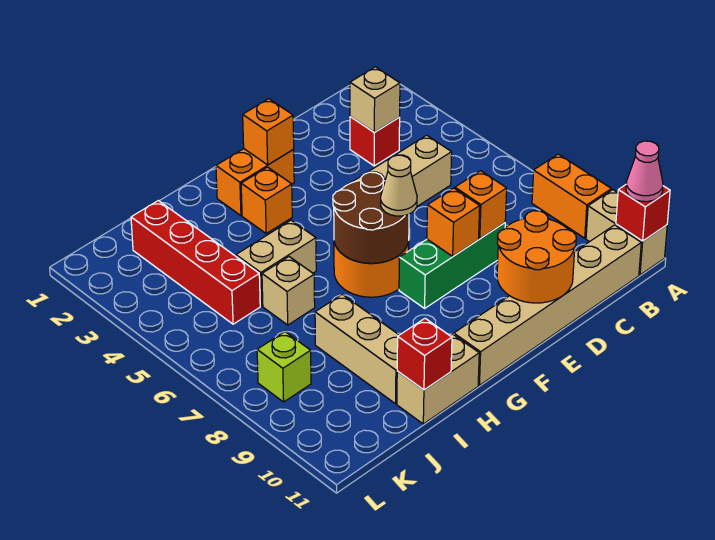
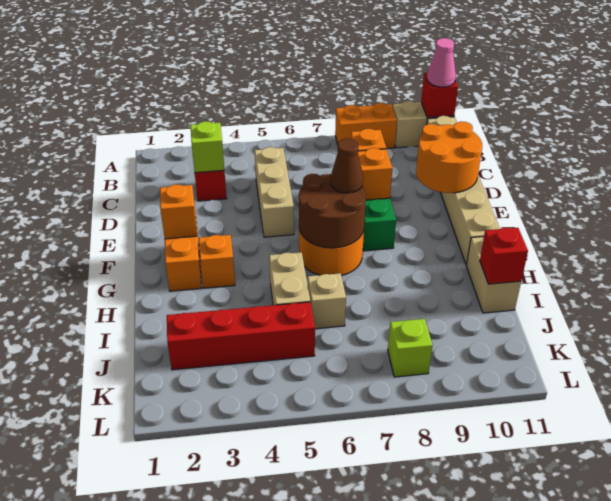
tan 1x1 brick [350,67,400,132] -> lime 1x1 brick [190,121,224,173]
tan 1x1 cone [381,155,417,216] -> brown 1x1 cone [331,139,363,193]
tan 1x3 brick [315,294,399,404] -> none

